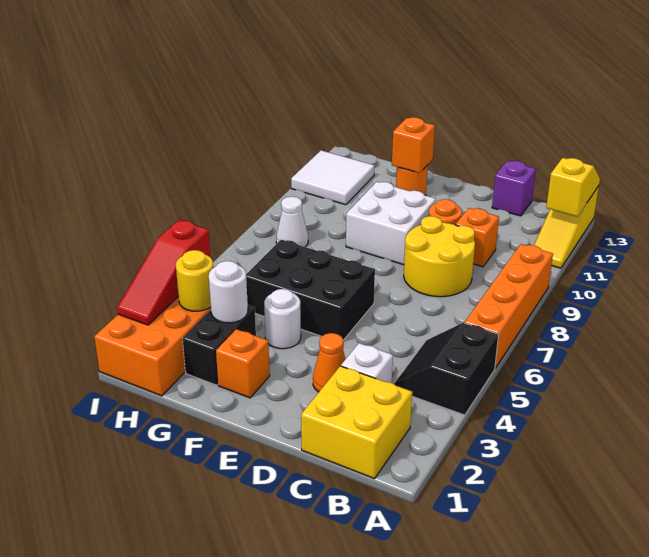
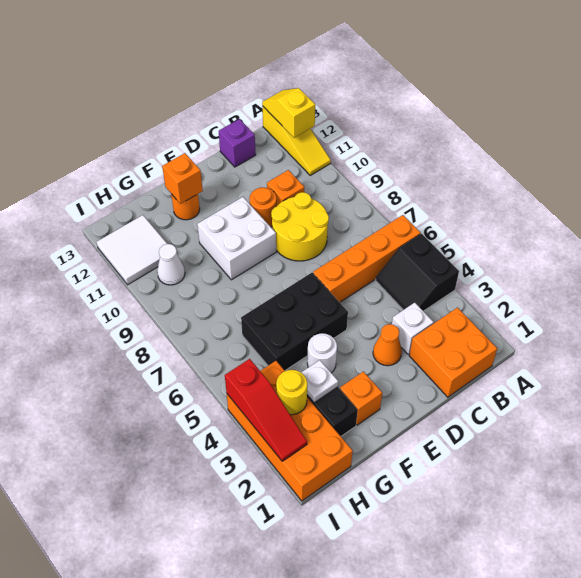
orange 1x4 brick [465,244,553,368] -> orange 1x4 brick turned to [313,215,421,302]
yellow 2x2 brick [301,366,412,479] -> orange 2x2 brick [409,308,497,397]
white 1x1 round brick [209,261,248,323] -> white 1x1 plate [301,360,338,403]
white 1x1 cone [276,197,308,247] -> white 1x1 cone moved to [157,244,185,285]

